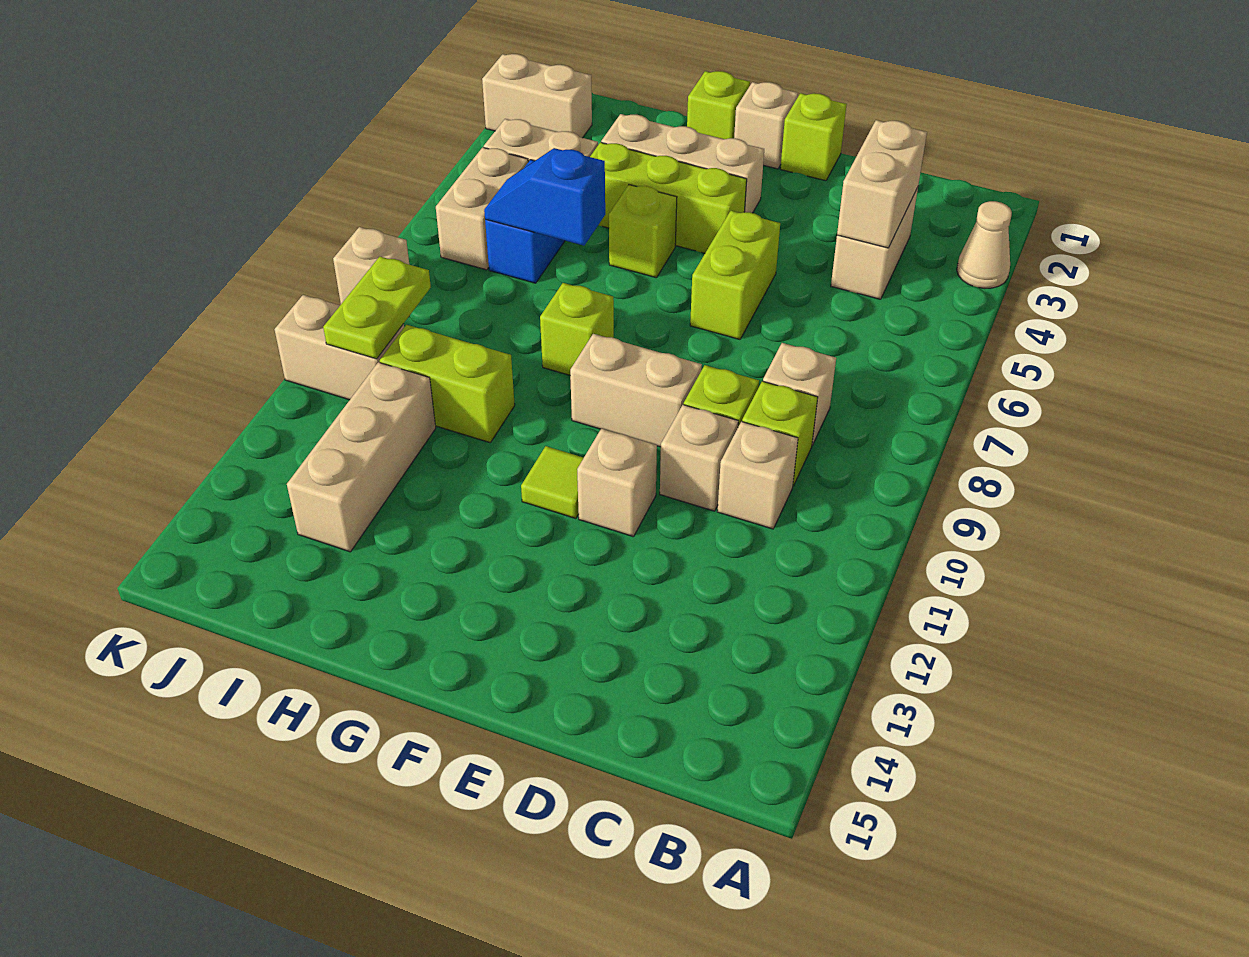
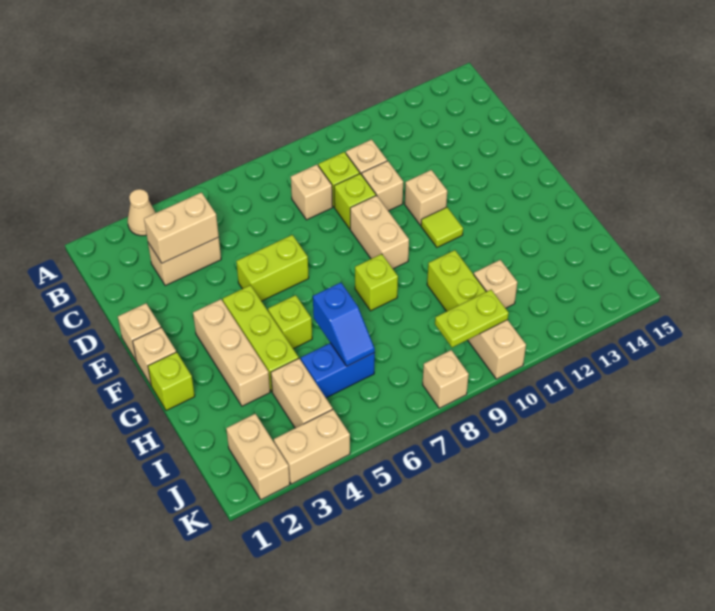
lime 1x1 brick [780,93,847,181] -> tan 1x1 brick [118,303,161,360]
tan 1x3 brick [287,362,436,552] -> tan 1x1 brick [474,260,517,308]
tan 1x2 brick [436,147,528,270] -> tan 1x2 brick moved to [274,409,350,484]

